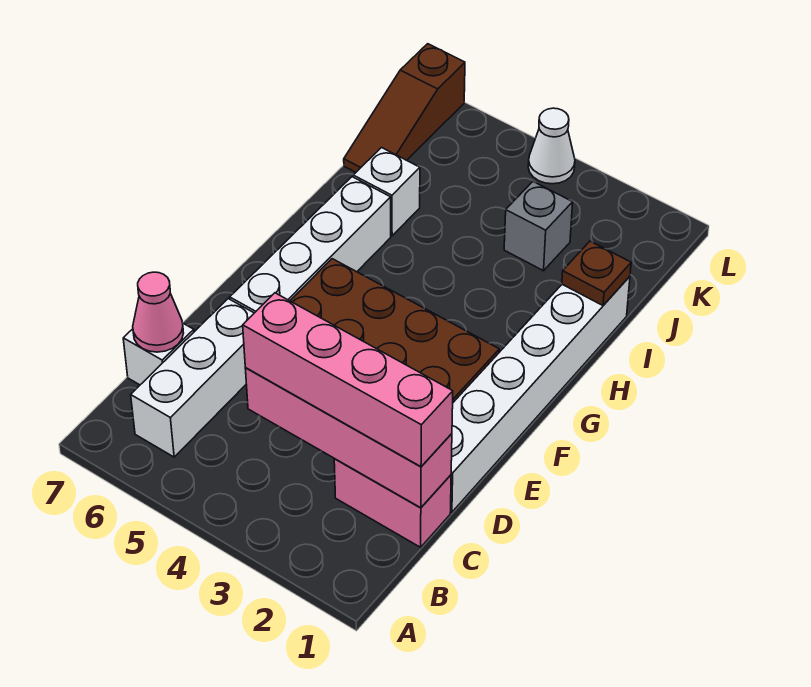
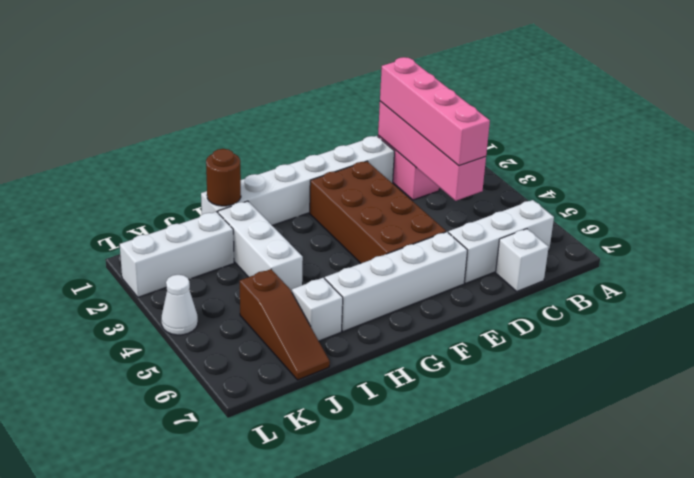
pink 1x1 cone [133,272,183,352] -> none
brown 1x1 plate [562,241,631,305] -> brown 1x1 round brick [206,149,241,206]
none -> white 1x3 brick [218,201,303,292]
none -> white 1x3 brick [120,212,234,297]
grey 1x1 brick [504,182,573,271] -> none
brown 1x3 slope [344,44,465,172] -> brown 1x3 slope turned to [240,269,330,380]

